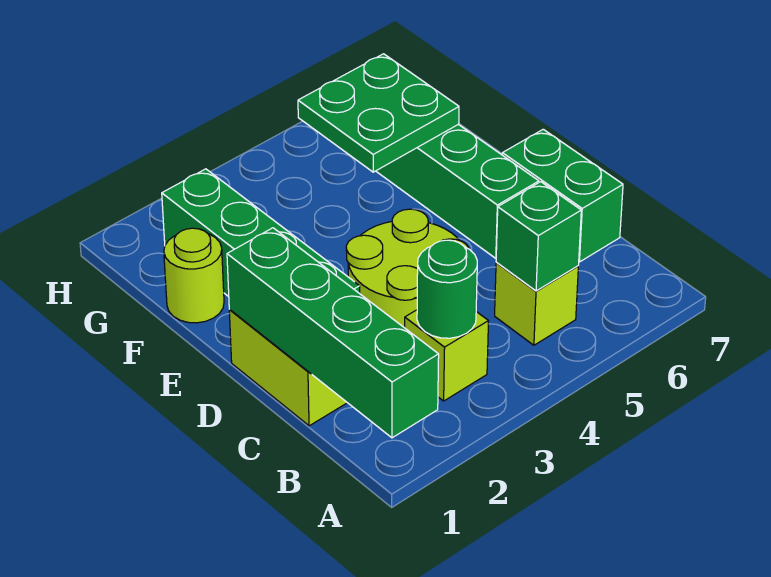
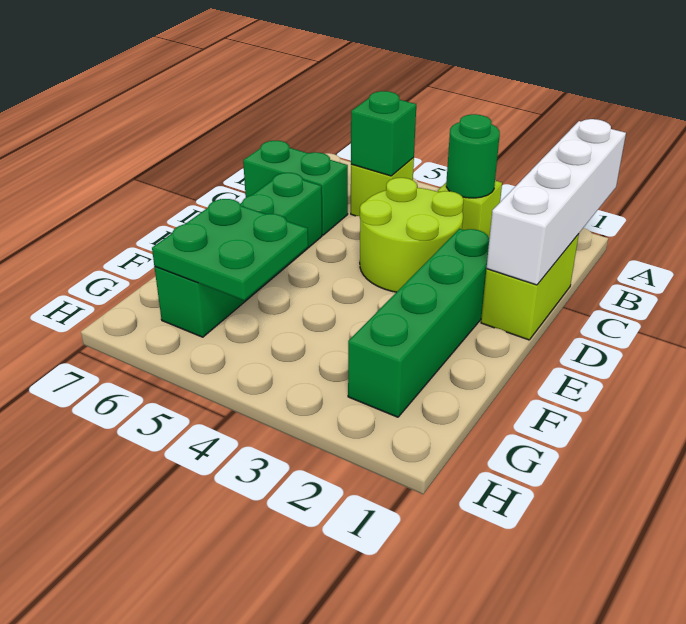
green 1x4 brick [227,228,439,438] -> white 1x4 brick [486,119,626,285]
green 1x2 brick [502,129,623,262] -> green 1x2 brick turned to [243,141,348,235]
lime 1x1 round brick [164,228,224,323] -> none

